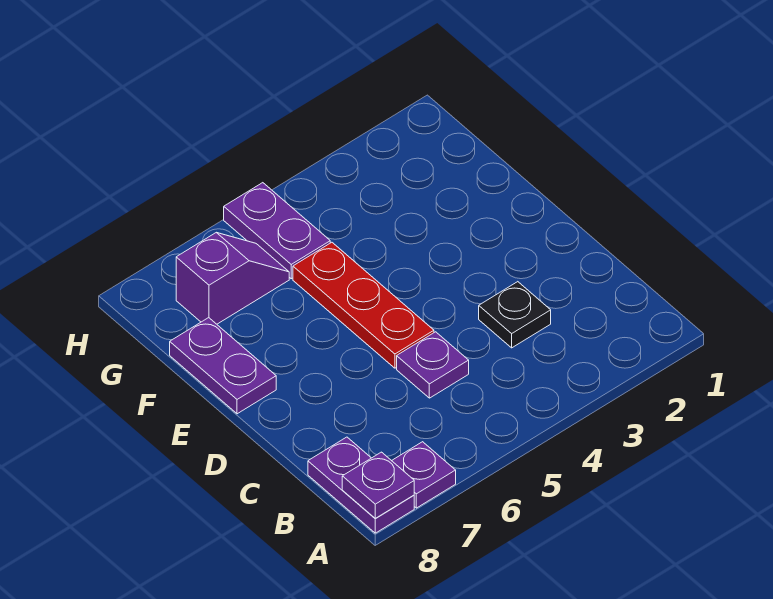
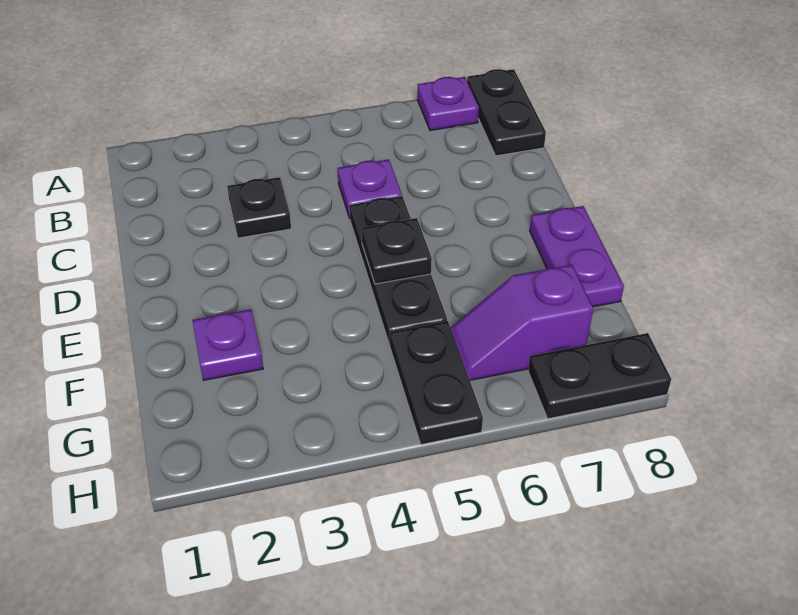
purple 1x2 plate [308,437,414,533] -> black 1x2 plate [467,69,546,156]
purple 1x1 plate [342,452,414,519] -> purple 1x1 plate moved to [192,309,263,380]
red 1x3 plate [293,242,434,368] -> black 1x3 plate [350,196,447,345]
none -> black 1x1 plate [362,218,432,284]
purple 1x2 plate [224,183,330,279] -> black 1x2 plate [390,321,483,445]
none -> black 1x2 plate [528,333,671,419]

